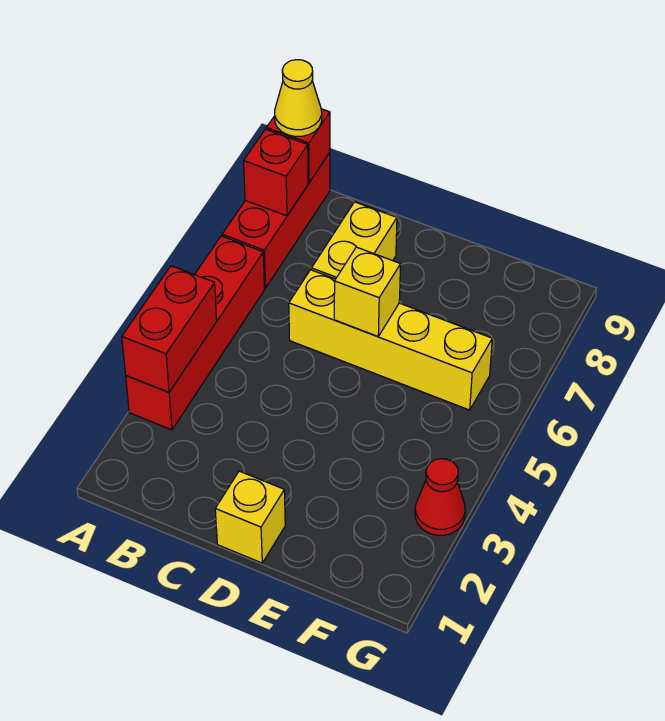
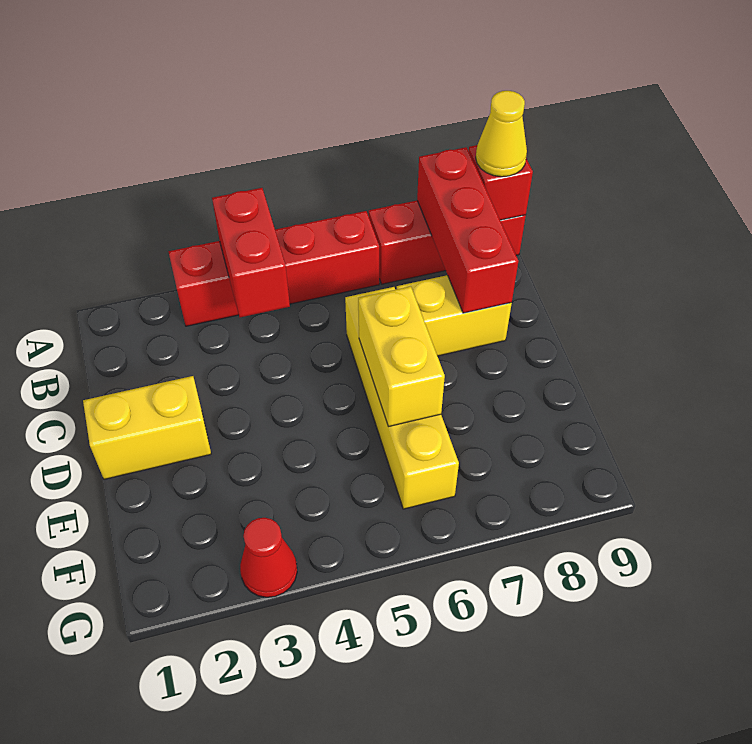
red 1x2 brick [122,266,217,392] -> red 1x2 brick turned to [212,188,290,317]
red 1x1 brick [244,129,308,216] -> red 1x3 brick [417,147,518,313]
yellow 1x1 brick [215,471,285,563] -> yellow 1x2 brick [83,376,211,479]
yellow 1x1 brick [334,247,401,336] -> yellow 1x2 brick [358,286,445,427]

